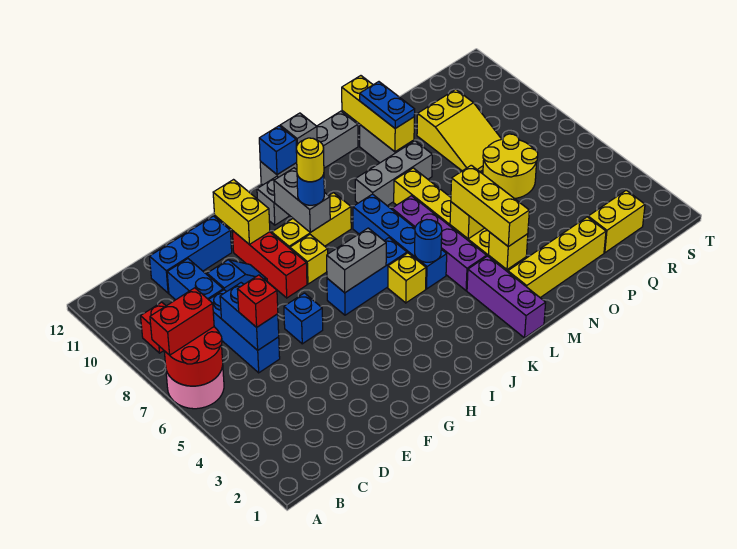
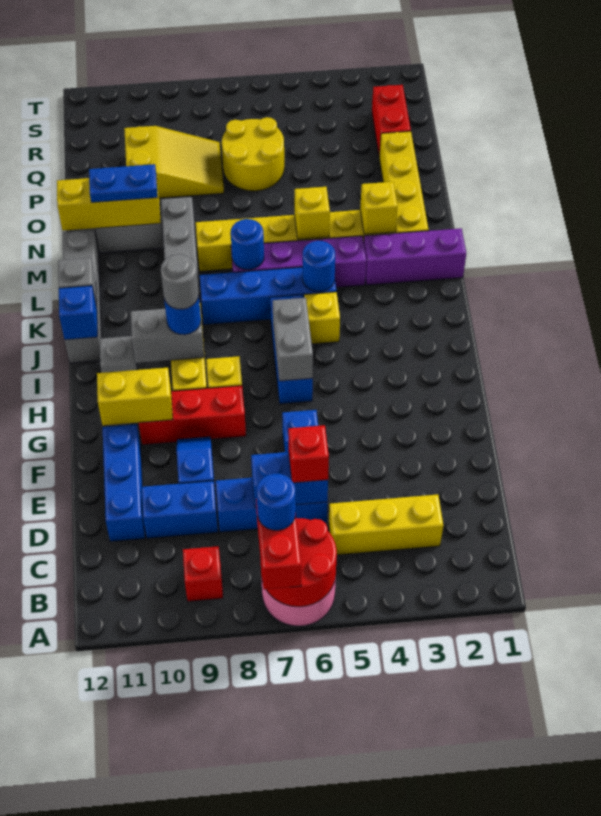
none -> blue 1x1 round brick [257,473,296,530]
yellow 1x1 round brick [296,138,324,182] -> grey 1x1 round brick [161,255,199,309]
none -> blue 1x1 round brick [231,219,264,270]
yellow 1x3 brick [451,165,529,247] -> yellow 1x3 brick moved to [329,494,443,555]
yellow 1x2 brick [588,190,645,253] -> red 1x2 brick [372,85,411,156]

